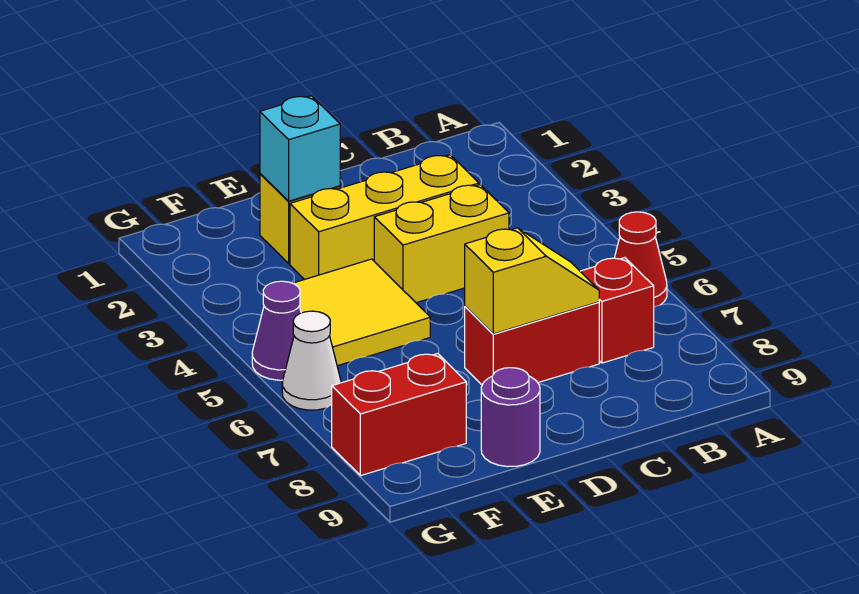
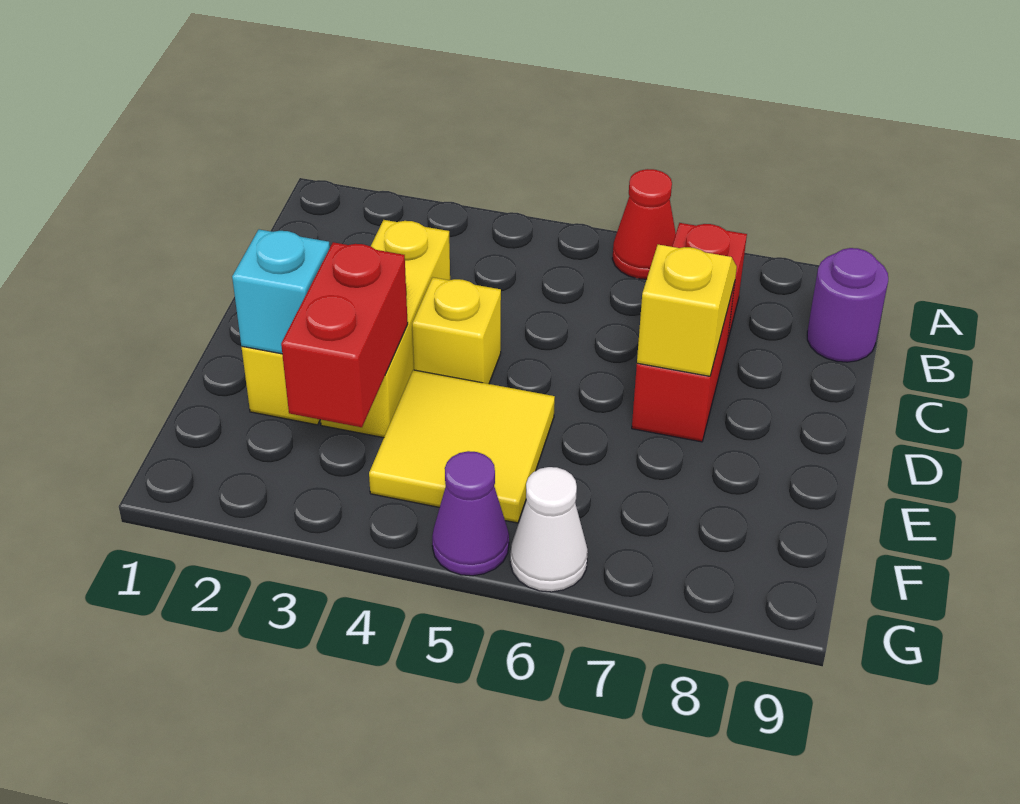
yellow 1x2 brick [374,185,509,303] -> yellow 1x1 brick [412,277,501,384]
purple 1x1 round brick [481,368,540,467] -> purple 1x1 round brick moved to [807,248,888,362]
red 1x2 brick [332,354,466,476] -> red 1x2 brick moved to [281,242,408,427]

